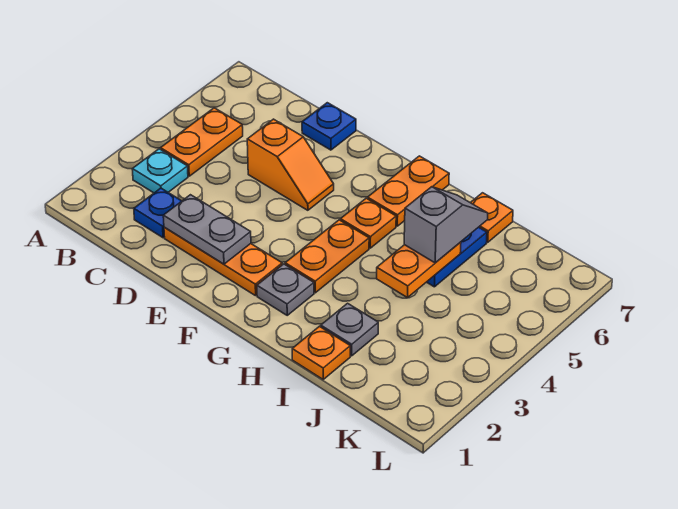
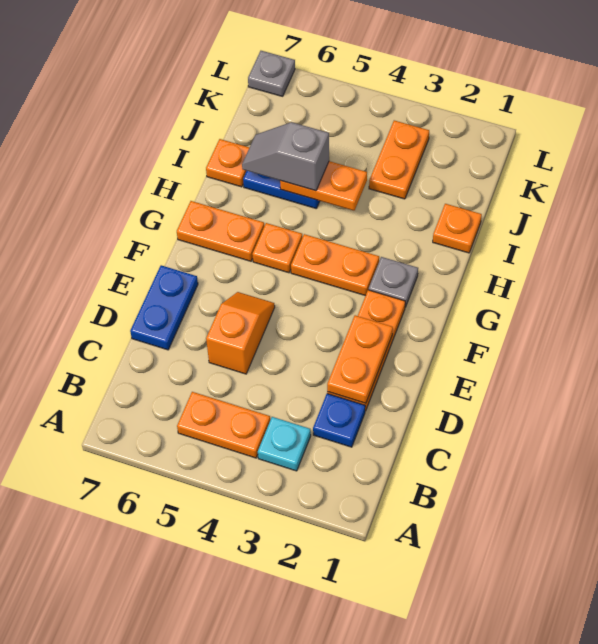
grey 1x2 plate [163,195,251,264] -> orange 1x2 plate [327,315,393,403]
blue 1x1 plate [302,103,356,150] -> blue 1x2 plate [130,265,198,350]
grey 1x1 plate [321,303,378,356] -> grey 1x1 plate moved to [248,51,295,96]
none -> orange 1x2 plate [369,120,429,199]

